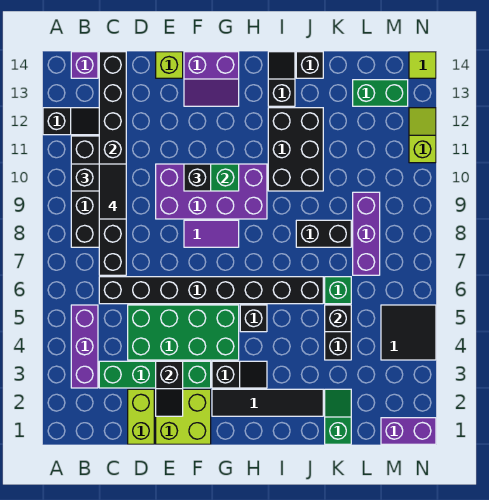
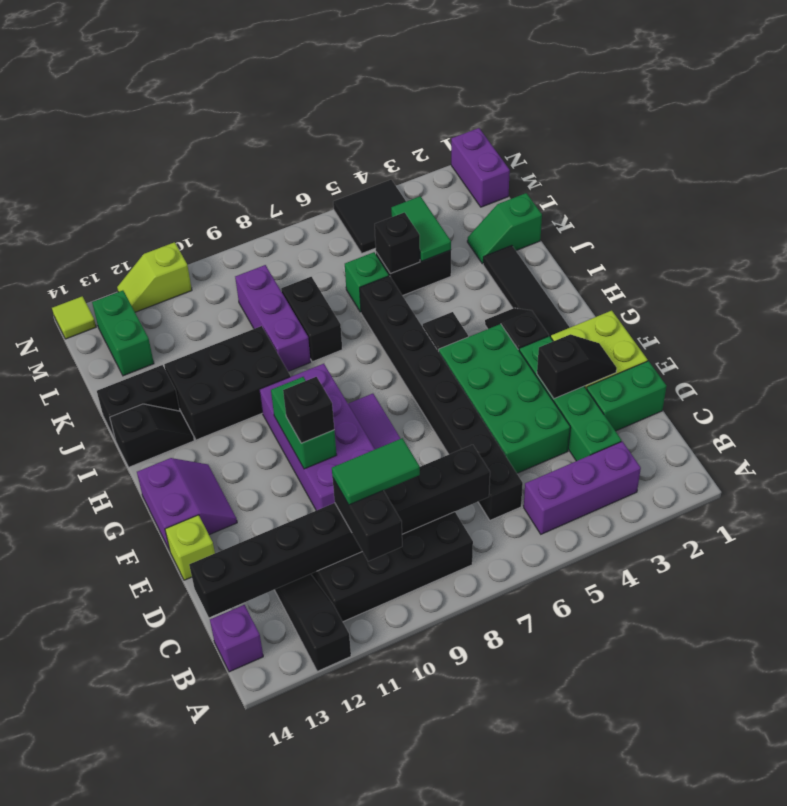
black 1x2 tile [99,164,126,219] -> green 1x2 tile [332,438,420,505]
lime 1x2 brick [128,389,154,444] -> green 1x2 brick [587,361,666,431]
black 1x2 slope [268,52,295,106] -> black 1x2 slope turned to [110,404,194,467]
black 1x1 brick [296,52,323,78] -> black 1x2 brick [97,365,180,439]
none -> green 1x2 tile [391,196,451,261]
purple 1x3 brick [353,192,380,275] -> purple 1x3 brick turned to [235,265,311,371]

